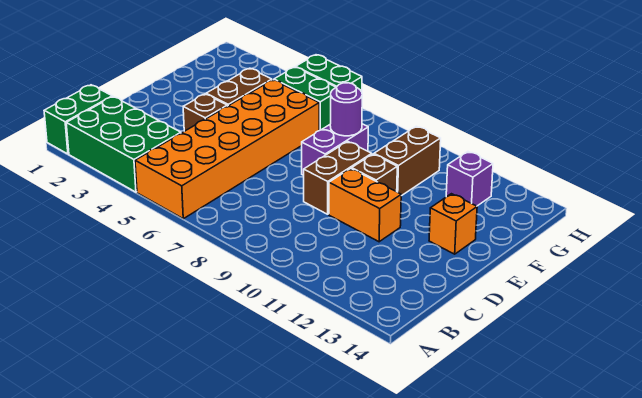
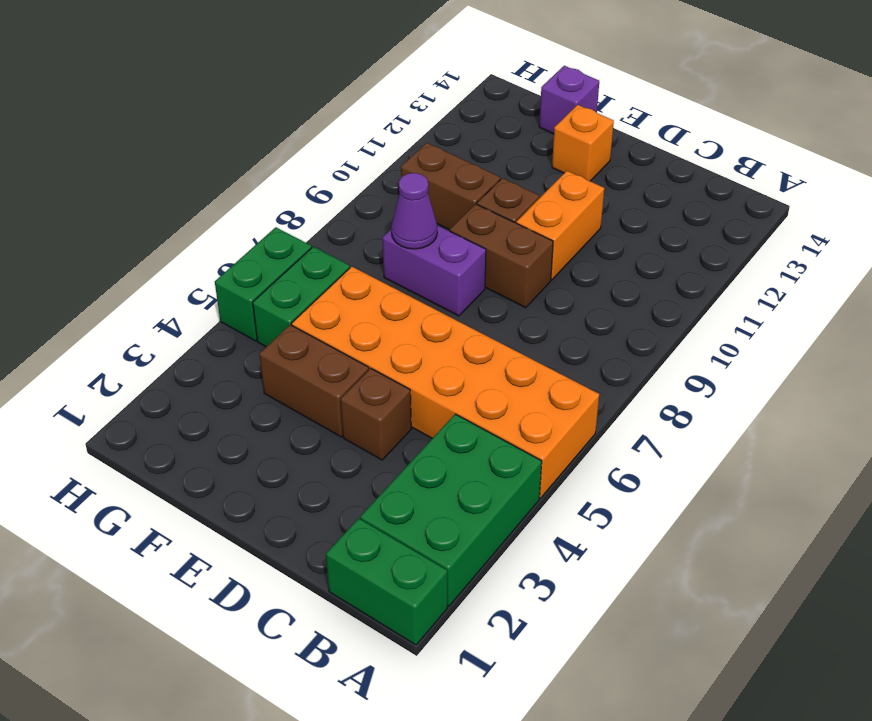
purple 1x1 round brick [330,83,362,136] -> purple 1x1 cone [391,173,437,249]
purple 1x1 brick [446,152,493,206] -> purple 1x1 brick moved to [539,66,599,134]

